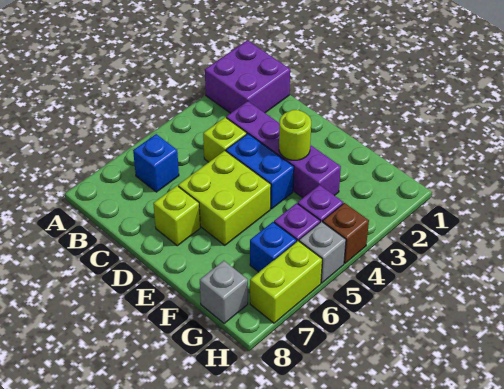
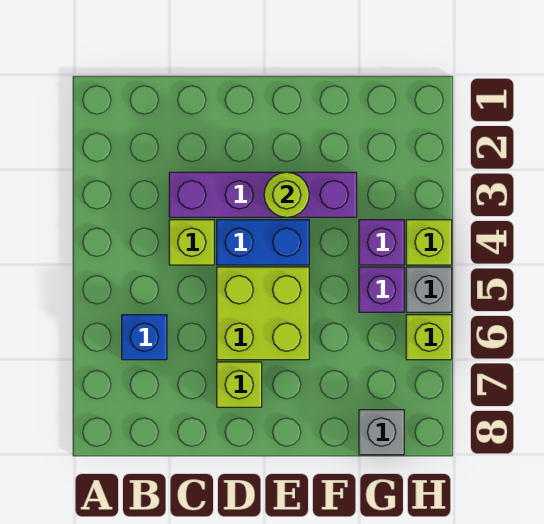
purple 2x2 brick [205,40,290,113] -> none
blue 1x1 brick [250,222,297,272] -> none
brown 1x1 brick [323,203,369,264] -> lime 1x1 brick [406,220,452,265]
lime 1x2 brick [250,241,322,323] -> lime 1x1 brick [406,315,452,360]

